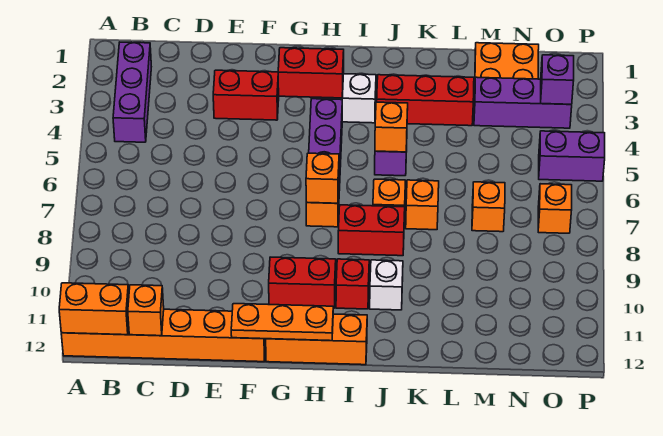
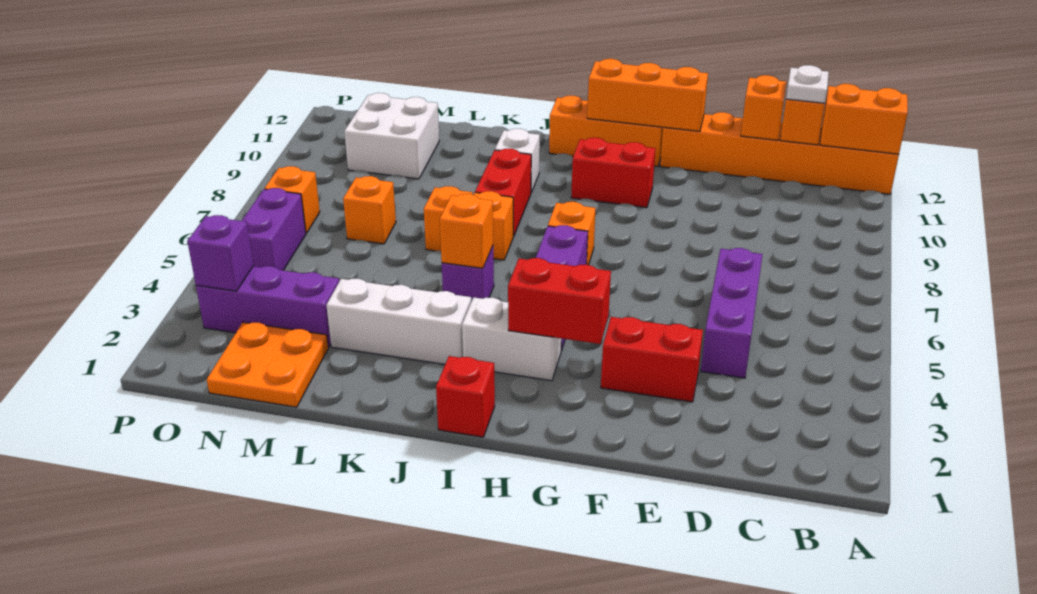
purple 1x3 brick [113,42,151,142] -> purple 1x3 brick moved to [701,248,763,378]
none -> white 1x1 plate [786,65,829,103]
orange 1x3 plate [231,304,333,341] -> orange 1x3 brick [587,59,708,131]
orange 1x1 brick [306,153,339,203] -> orange 1x1 brick moved to [741,75,786,140]
red 1x2 brick [338,205,405,256] -> red 1x2 brick turned to [475,149,531,236]
red 1x1 brick [336,259,369,309] -> red 1x1 brick moved to [436,356,495,437]
red 1x3 brick [377,75,474,126] -> white 1x3 brick [326,279,471,364]
none -> white 2x2 brick [344,93,439,179]
purple 1x2 brick [539,131,605,181] -> purple 1x2 brick turned to [242,188,306,270]

